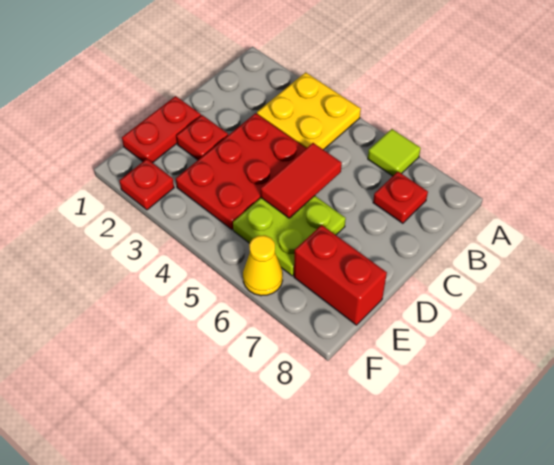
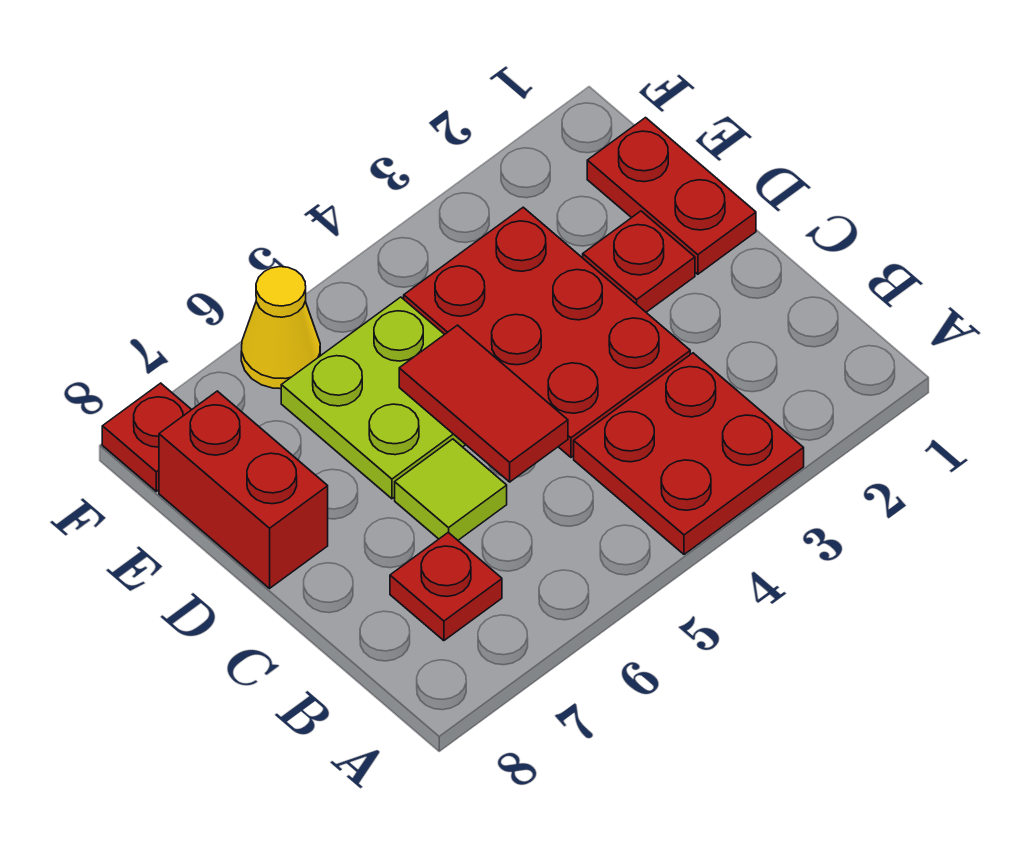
yellow 2x2 plate [257,72,361,150] -> red 2x2 plate [574,353,804,554]
lime 1x1 tile [368,129,421,176] -> lime 1x1 tile moved to [395,439,507,540]
red 1x2 brick [294,225,387,325] -> red 1x2 brick turned to [159,391,328,588]
red 1x1 plate [119,159,174,210] -> red 1x1 plate moved to [102,383,192,491]

